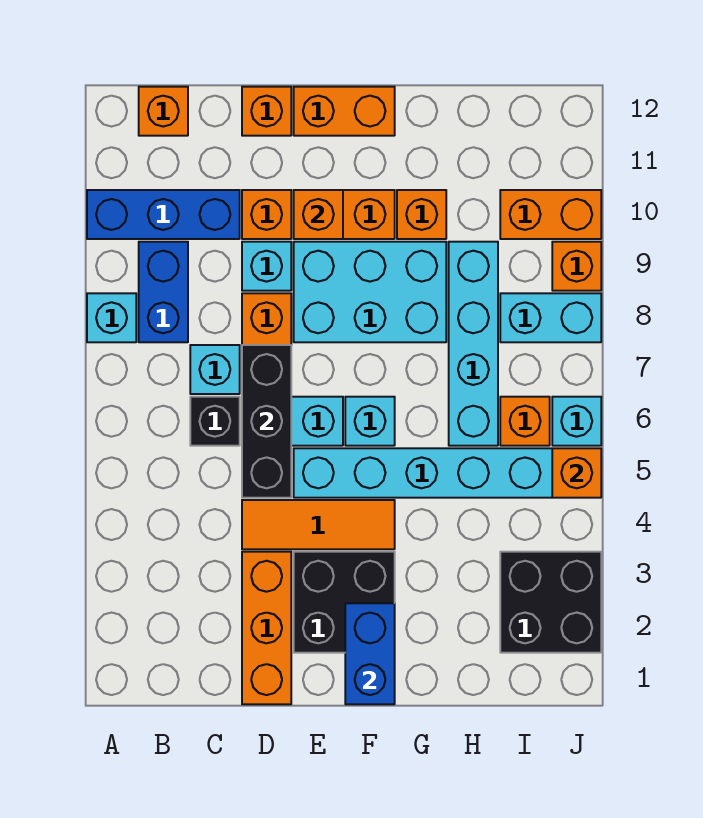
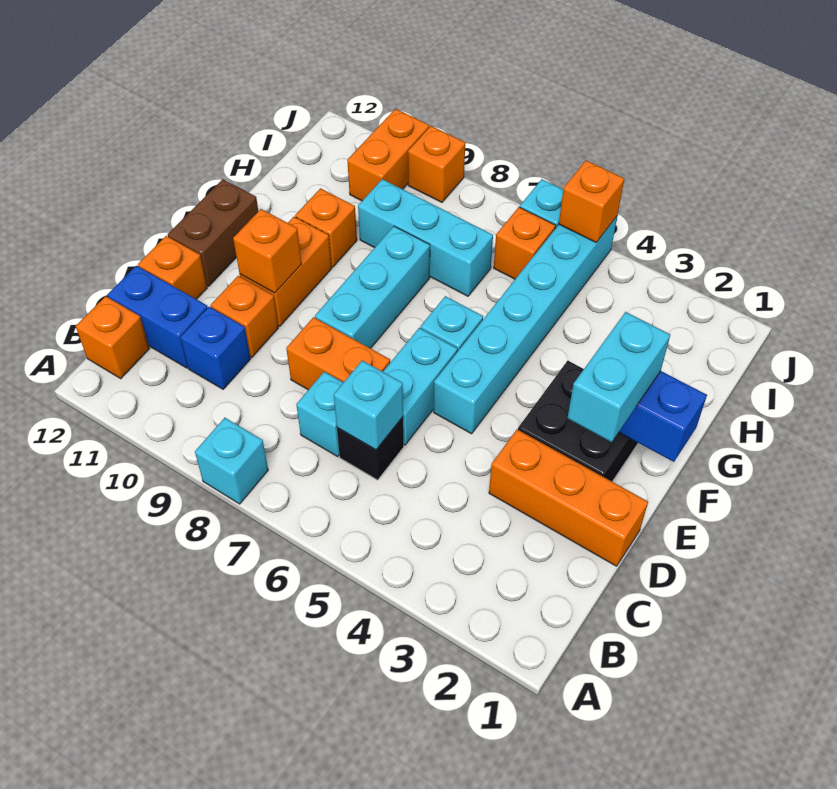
blue 1x3 brick [87,190,240,239] -> blue 1x1 brick [180,307,251,389]
blue 1x2 brick [139,242,188,342] -> blue 1x2 brick moved to [107,266,208,368]
orange 1x3 tile [242,500,395,549] -> none
black 1x3 brick [242,345,291,498] -> none
cyan 1x1 brick [242,242,291,291] -> cyan 1x1 brick moved to [334,360,403,450]
cyan 2x3 brick [294,242,446,342] -> cyan 1x3 brick [315,226,430,348]
orange 1x2 brick [294,87,395,136] -> brown 1x2 brick [168,179,258,286]
cyan 1x4 brick [449,242,498,446] -> cyan 1x3 brick [358,179,493,296]
black 2x2 brick [500,552,601,653] -> none
cyan 1x2 brick [500,293,601,342] -> cyan 1x2 brick moved to [568,312,670,442]

